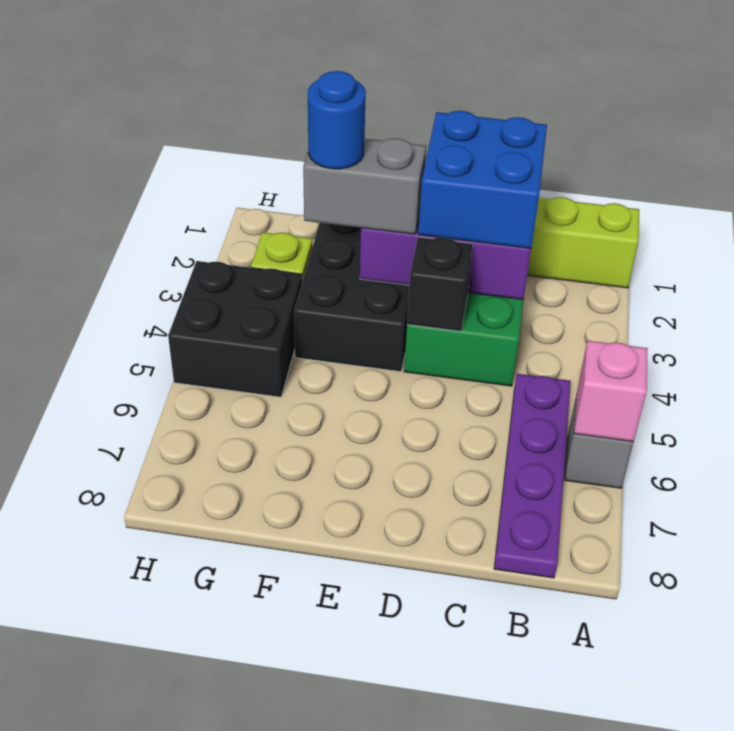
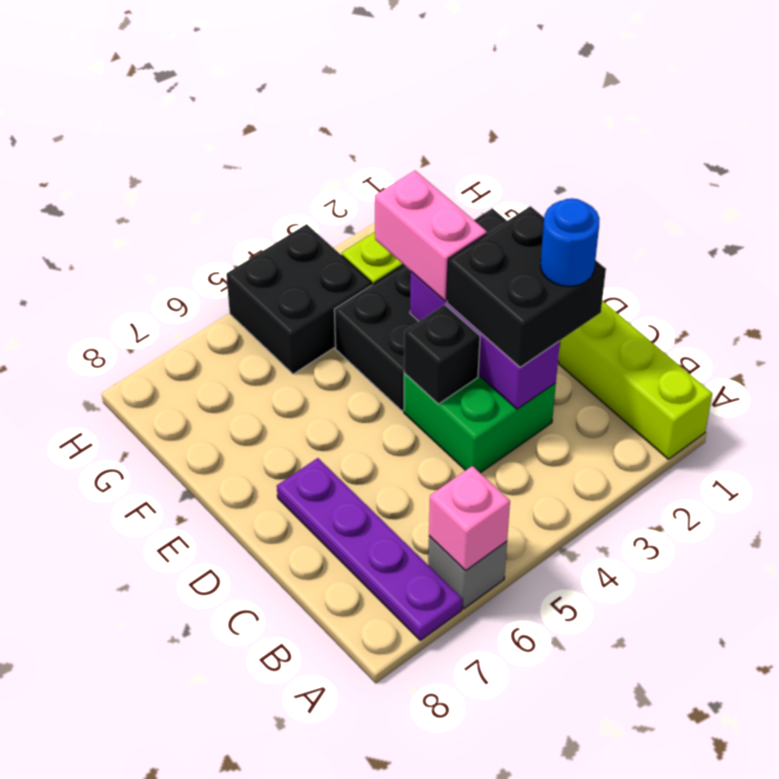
purple 1x4 plate [494,374,571,578] -> purple 1x4 plate turned to [277,458,462,640]
blue 2x2 brick [418,111,547,249] -> black 2x2 brick [447,206,606,367]
grey 1x2 brick [303,138,426,234] -> pink 1x2 brick [375,171,487,301]
blue 1x1 round brick [308,71,366,169] -> blue 1x1 round brick moved to [540,198,600,286]

